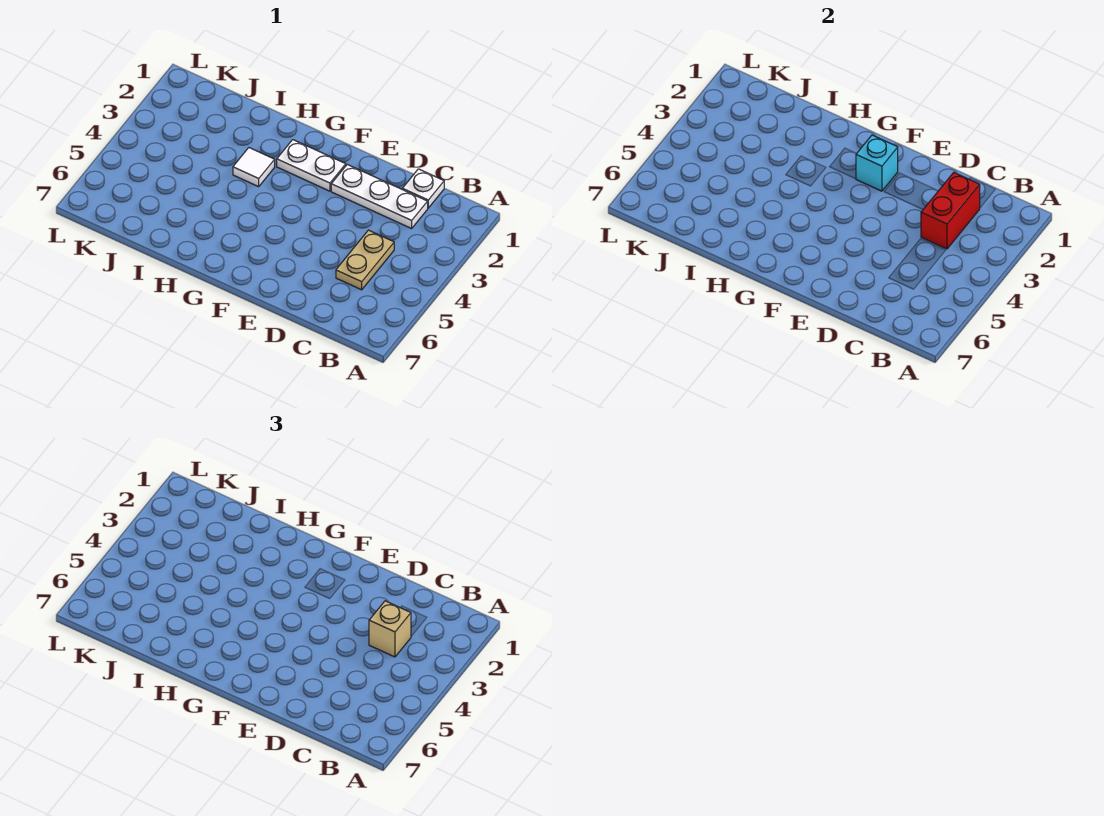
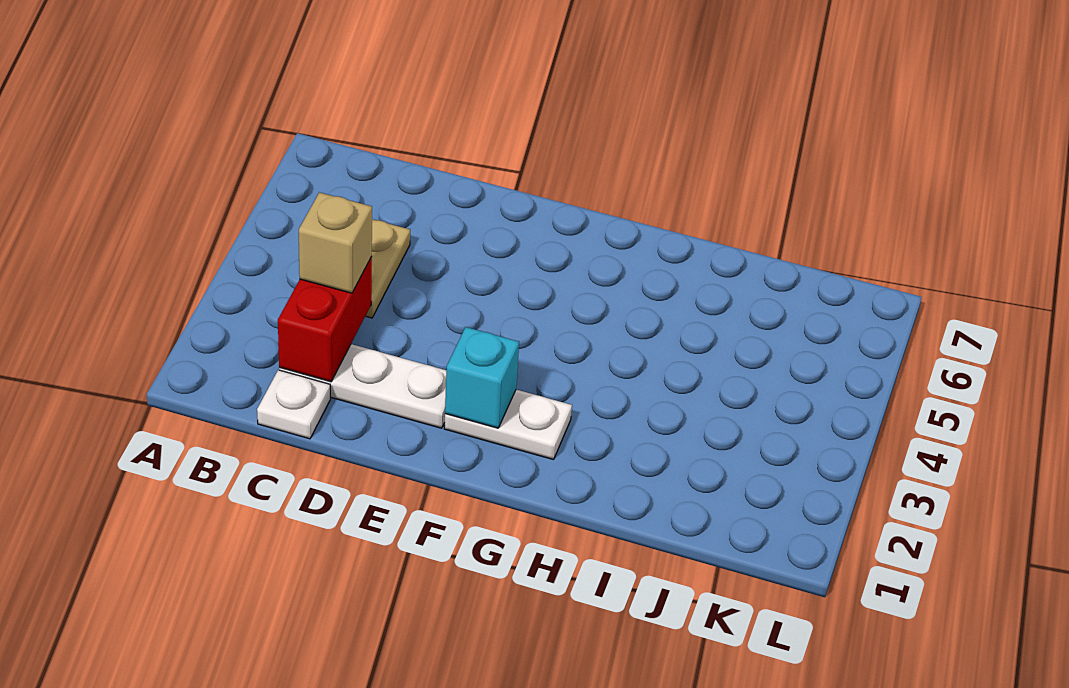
white 1x1 tile [233,148,275,187] -> none

